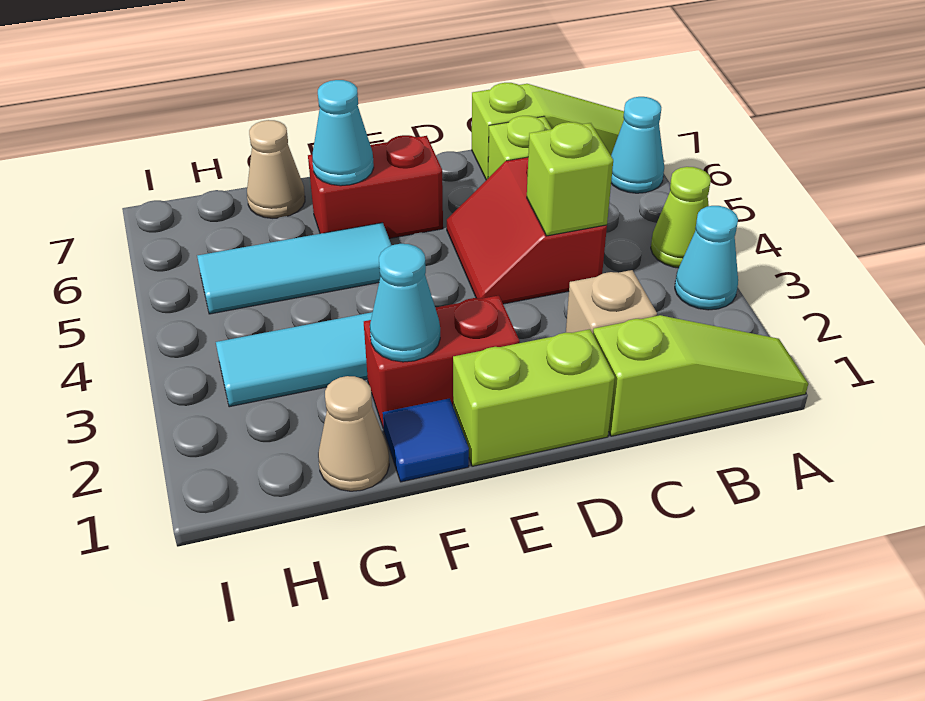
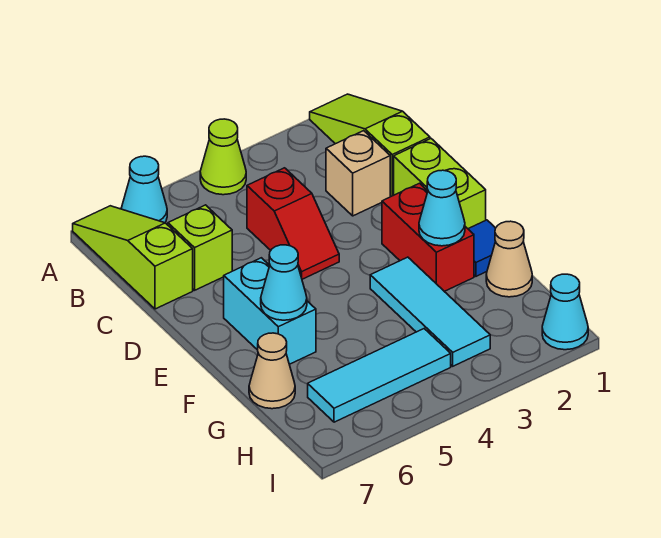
cyan 1x1 cone [675,206,738,310] -> cyan 1x1 cone moved to [542,274,588,350]
red 2x2 slope [447,157,607,304] -> red 1x2 slope [247,168,339,279]
lime 1x1 brick [527,122,613,236] -> none
red 1x2 brick [308,135,443,239] -> cyan 1x2 brick [224,258,316,364]
cyan 1x3 tile [197,223,392,314] -> cyan 1x3 tile turned to [308,329,451,422]

